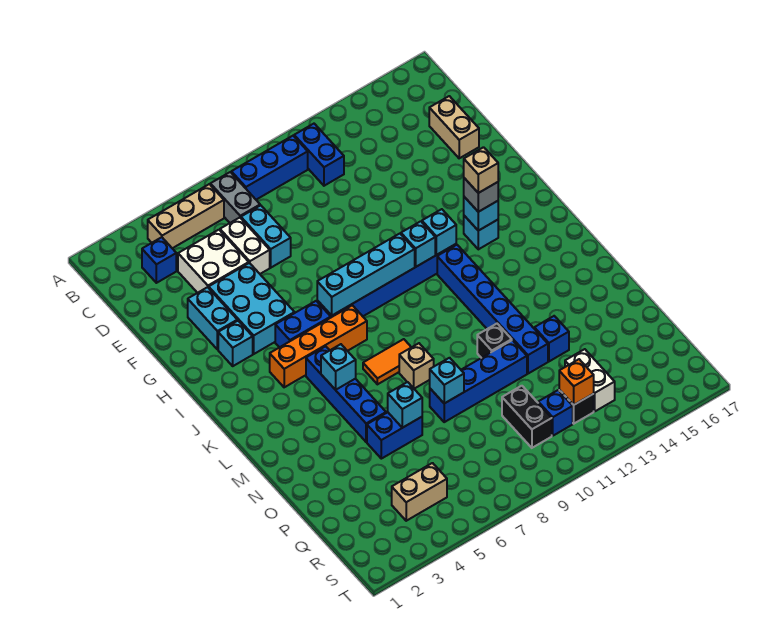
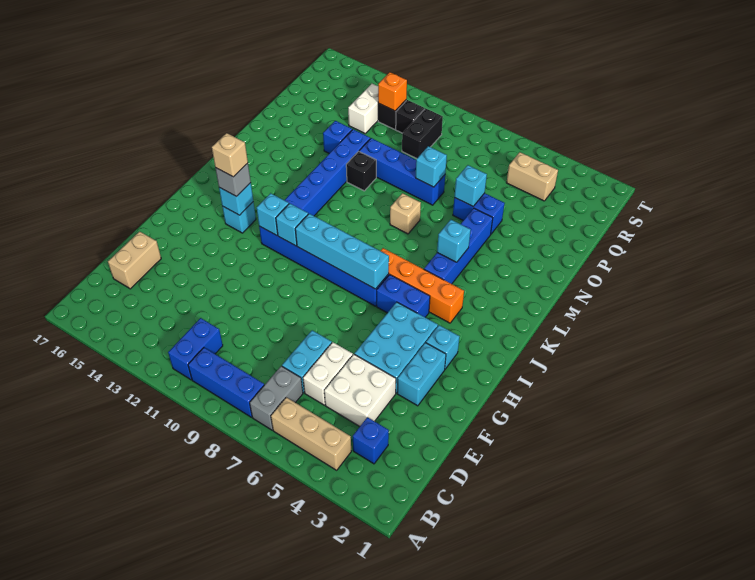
orange 1x2 tile [363,339,411,384] -> none
blue 1x1 brick [538,390,573,436] -> black 1x1 brick [396,100,425,133]

